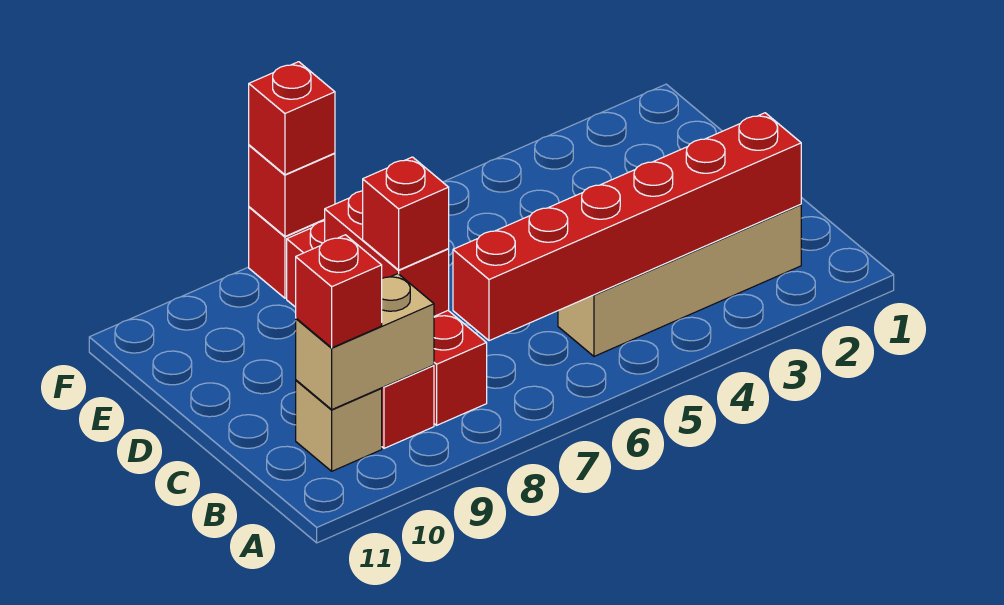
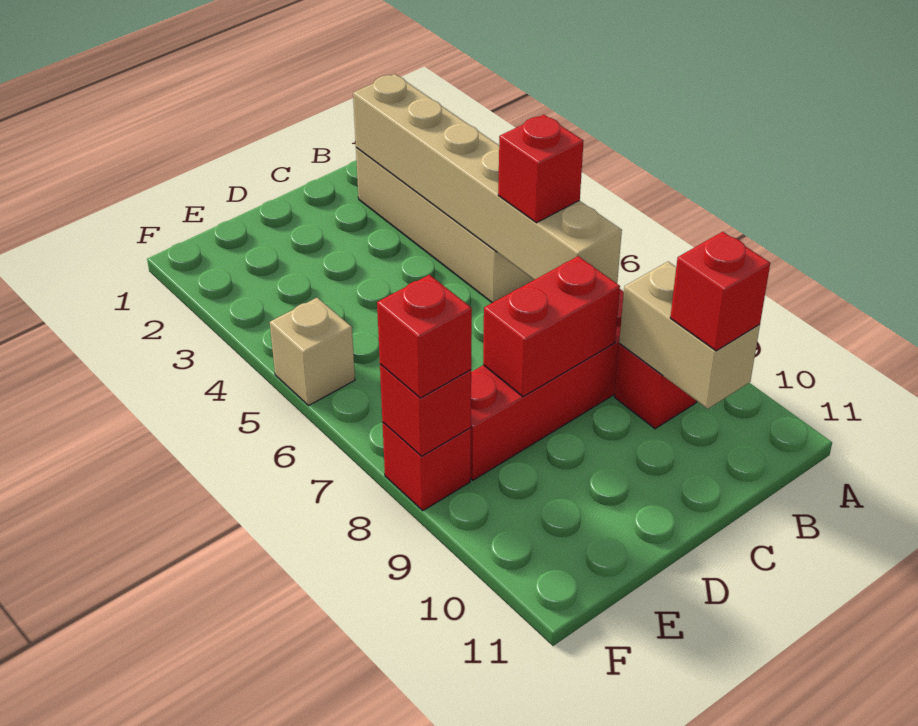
red 1x6 brick [453,113,801,341] -> tan 1x6 brick [353,74,622,283]
tan 1x1 brick [296,380,382,471] -> tan 1x1 brick moved to [270,298,355,406]
red 1x1 brick [363,157,449,270] -> red 1x1 brick moved to [498,115,583,223]

